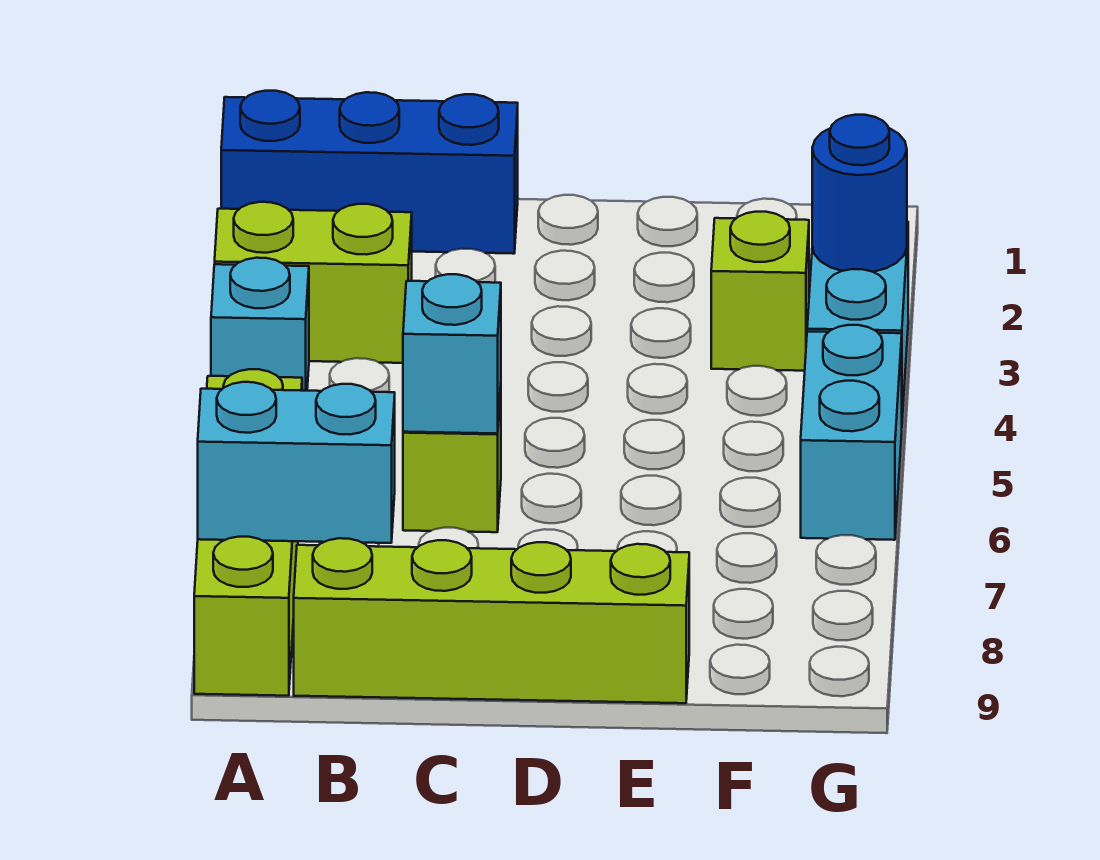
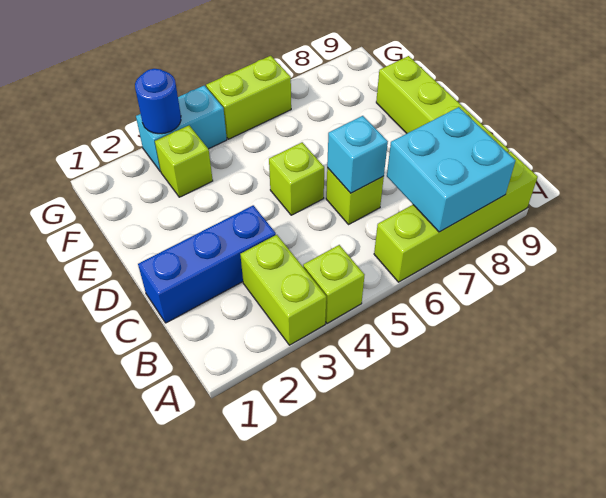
blue 1x3 brick [221,91,518,254] -> blue 1x3 brick turned to [138,205,276,323]
cyan 1x1 brick [211,258,309,391] -> lime 1x1 brick [303,245,364,323]
cyan 1x2 brick [198,382,395,543] -> cyan 2x2 brick [387,107,515,232]
none -> lime 1x1 brick [269,142,324,215]
cyan 1x2 brick [801,325,902,540] -> lime 1x2 brick [206,56,291,139]

